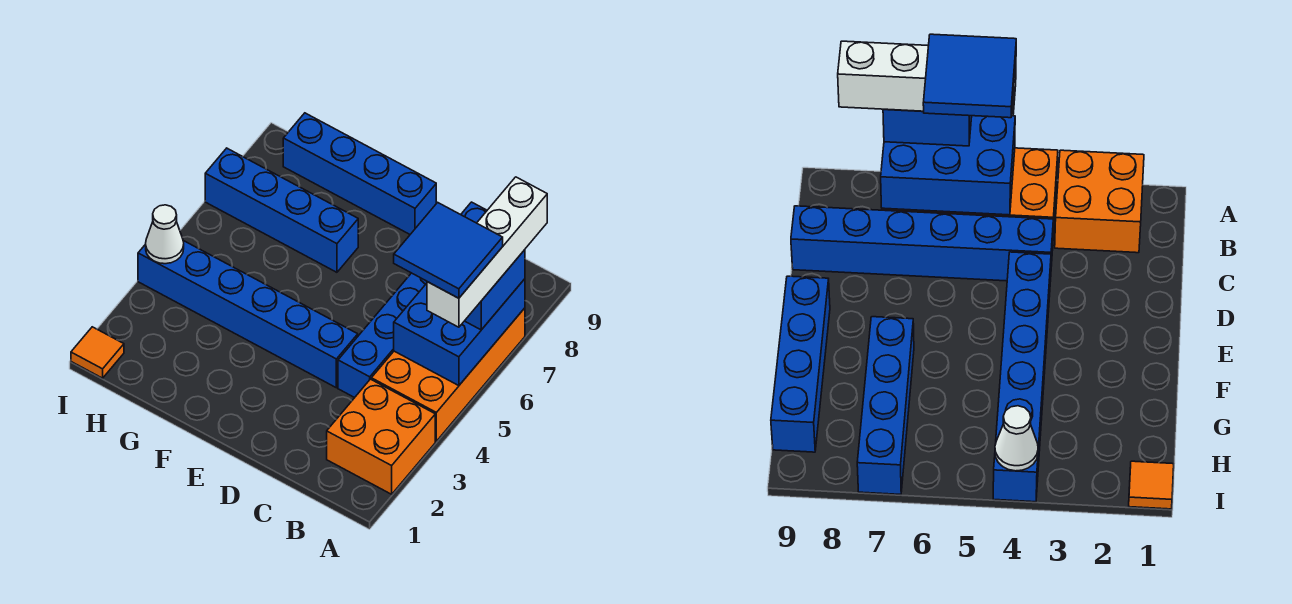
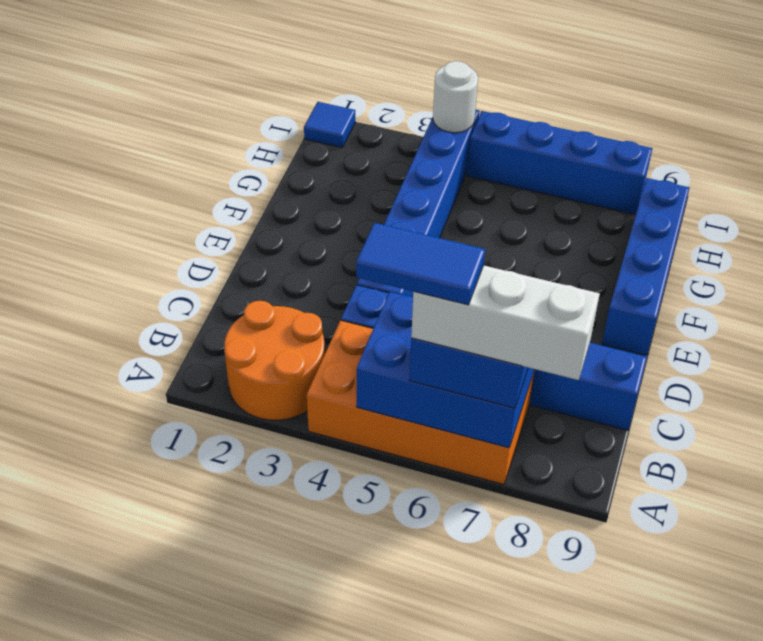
orange 2x2 brick [327,379,435,494] -> orange 2x2 round brick [224,301,325,420]
white 1x4 brick [427,177,547,327] -> white 1x3 brick [411,265,600,380]
blue 2x2 tile [394,202,503,298] -> blue 1x2 tile [356,223,485,305]
blue 1x4 brick [205,148,358,272] -> blue 1x4 brick turned to [467,111,652,214]
orange 1x1 tile [71,327,124,378] -> blue 1x1 tile [304,102,355,148]
white 1x1 cone [146,205,184,264] -> white 1x1 round brick [433,61,478,133]

